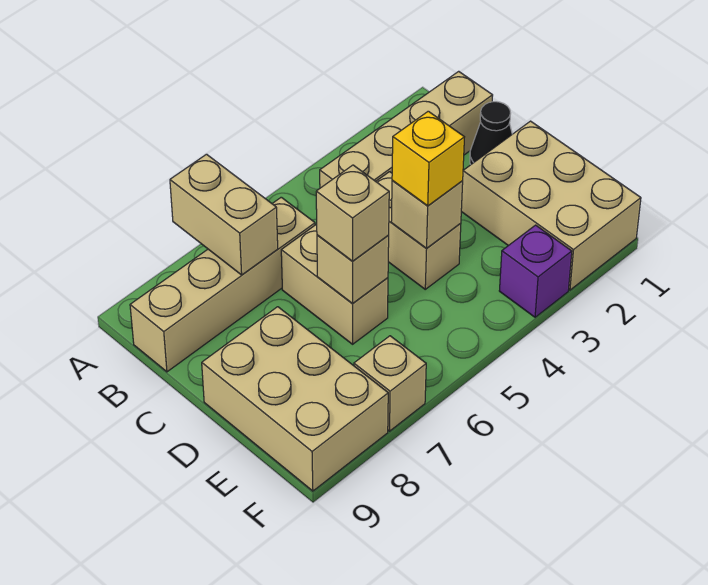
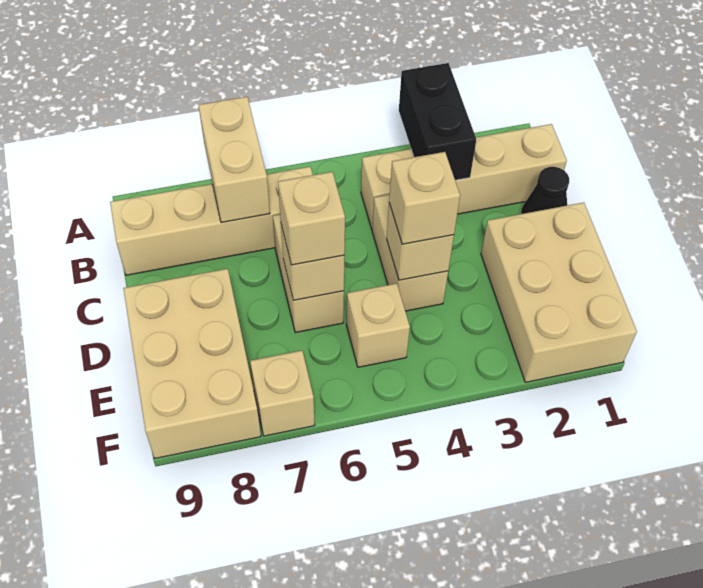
none -> black 1x2 brick [399,63,476,180]
yellow 1x1 brick [392,111,464,206] -> tan 1x1 brick [389,152,460,244]
none -> tan 1x1 brick [346,283,410,367]
purple 1x1 brick [499,225,572,317] -> none

